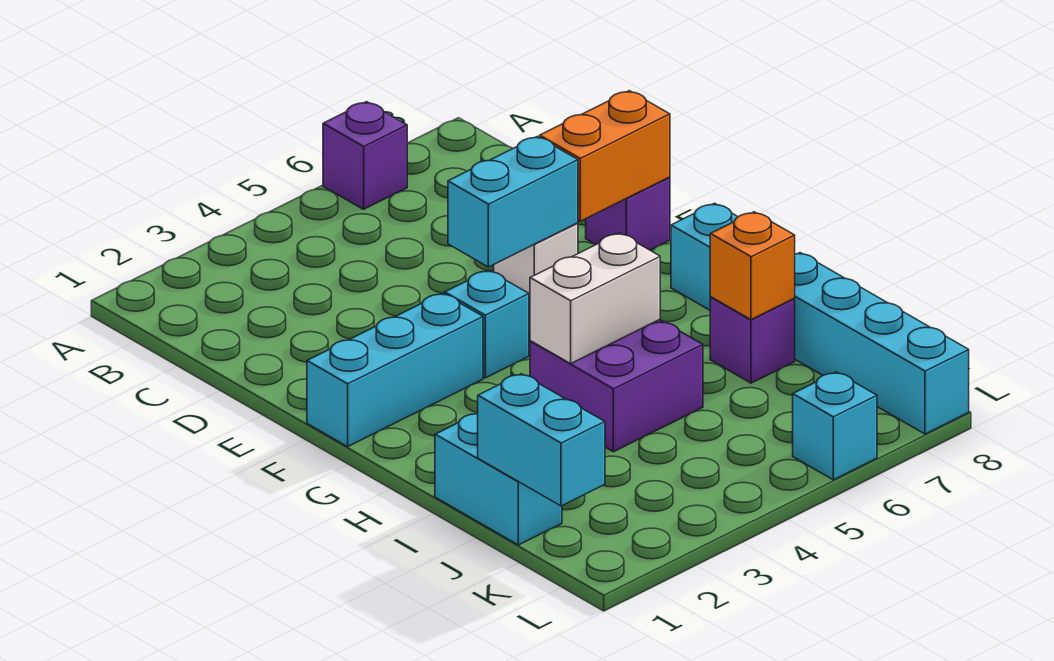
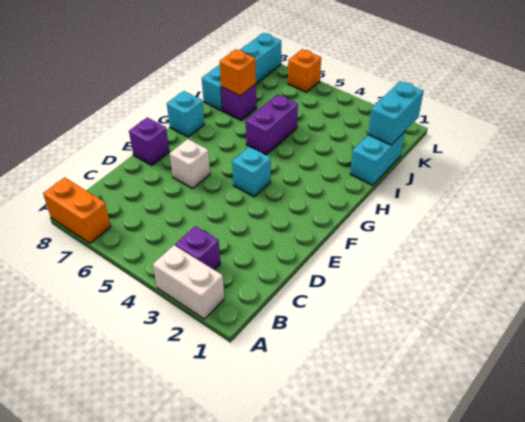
purple 1x1 brick [323,102,407,209] -> purple 1x1 brick moved to [175,226,220,270]
cyan 1x2 brick [448,136,578,267] -> none
orange 1x2 brick [540,91,670,221] -> orange 1x2 brick moved to [43,177,111,243]
cyan 1x3 brick [307,293,483,447] -> none
purple 2x2 brick [530,320,703,452] -> purple 1x2 brick [246,94,298,155]
white 1x2 brick [530,233,660,364] -> white 1x2 brick moved to [153,245,224,319]
cyan 1x1 brick [793,372,877,480] -> orange 1x1 brick [288,49,321,92]

